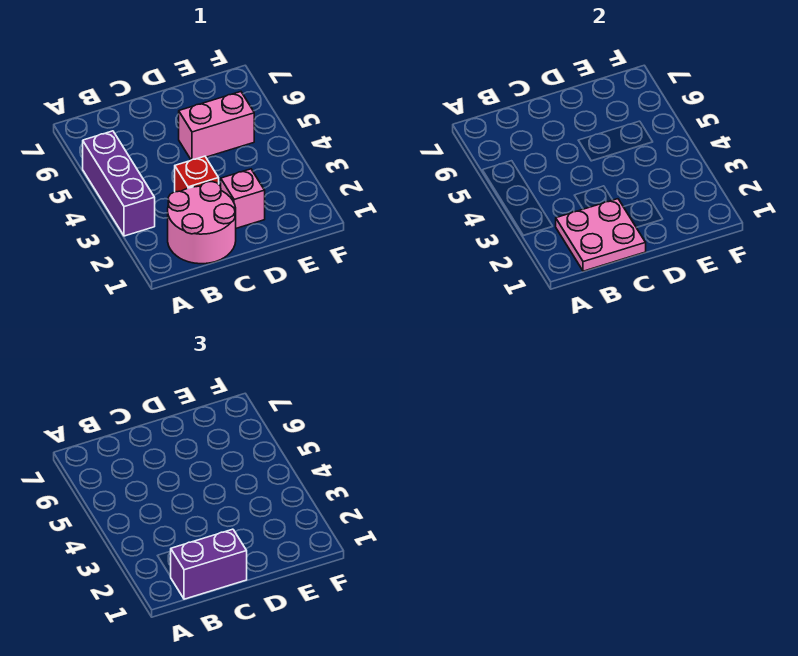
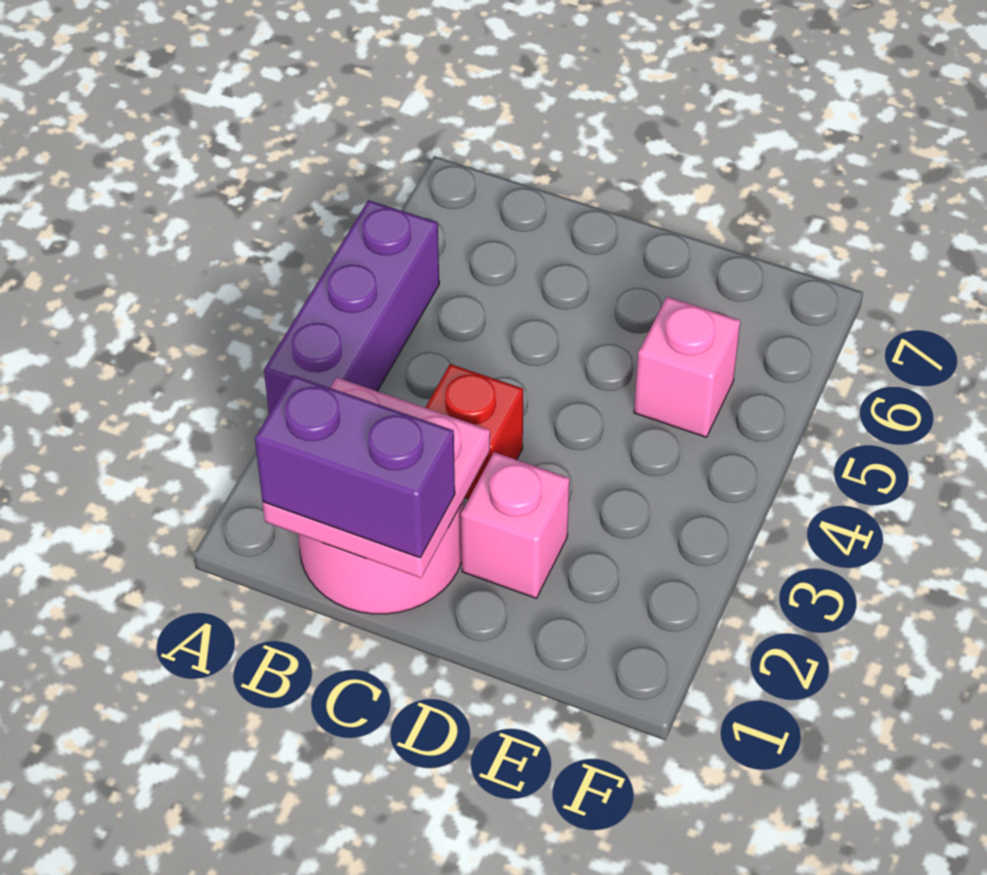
pink 1x2 brick [179,92,254,160] -> pink 1x1 brick [634,297,740,437]

